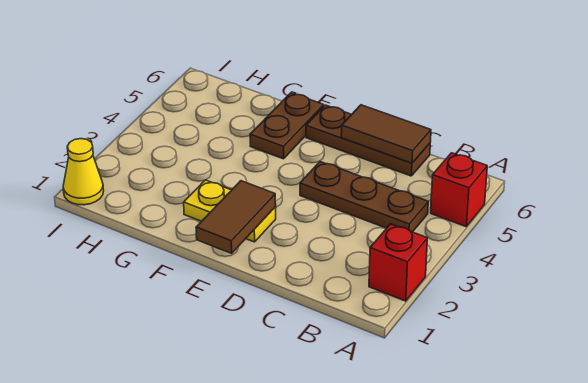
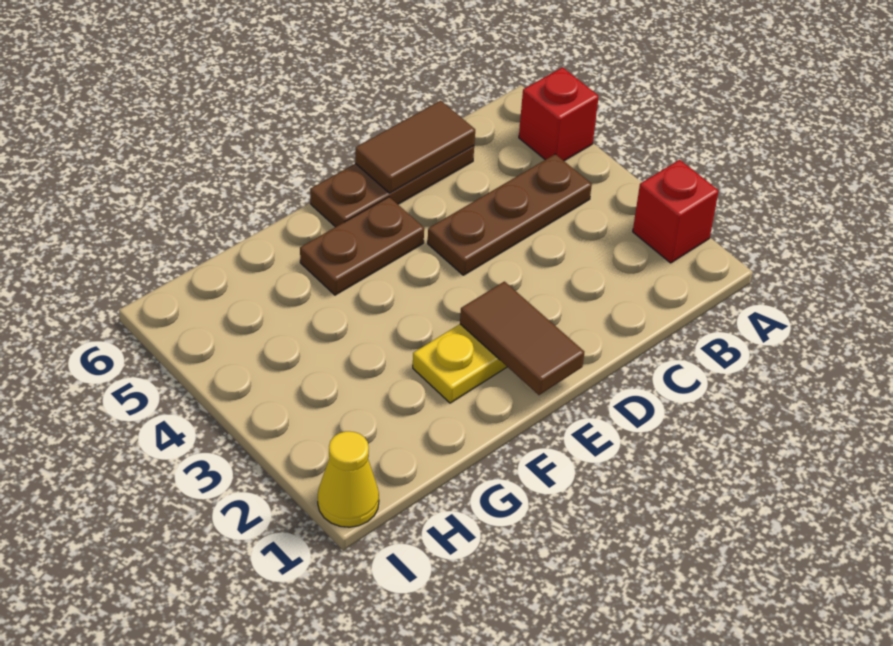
brown 1x2 plate [250,93,324,159] -> brown 1x2 plate turned to [300,197,424,295]

